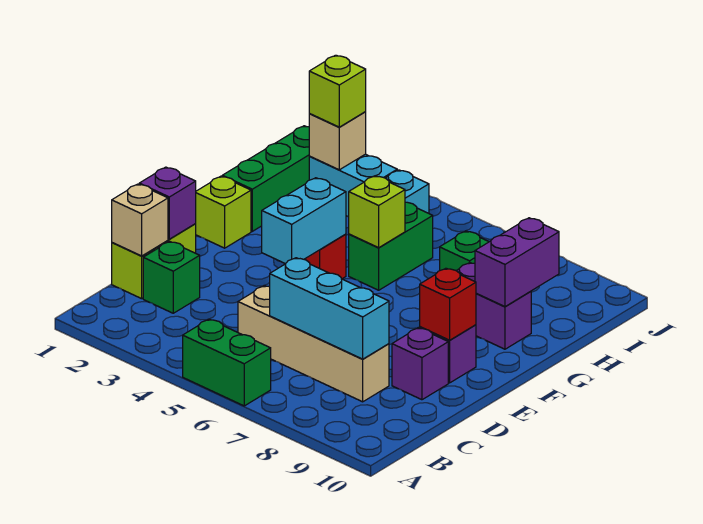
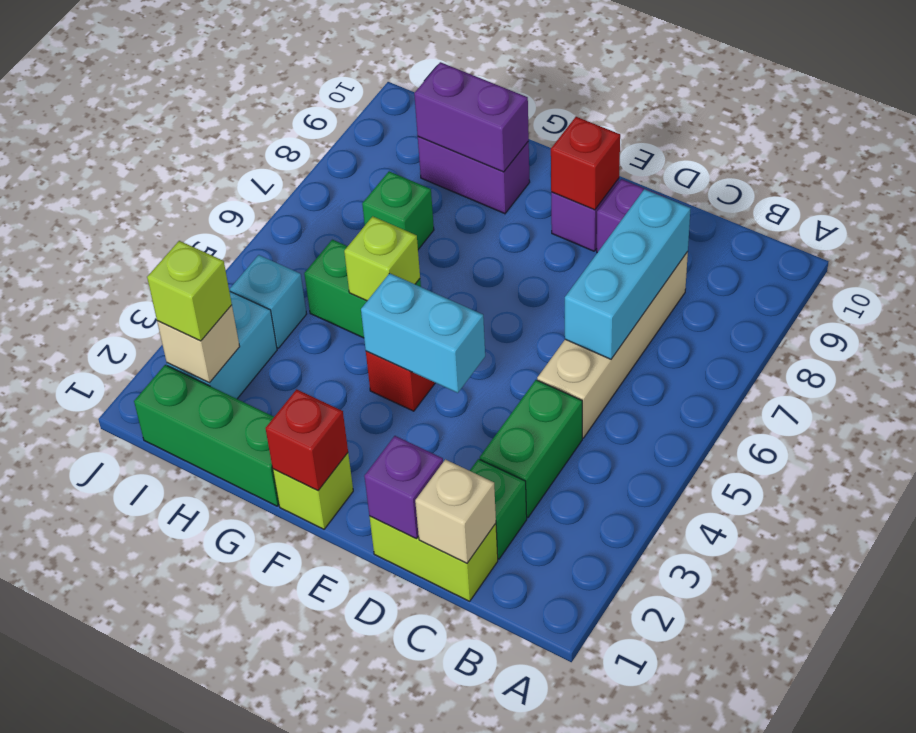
green 1x2 brick [183,319,271,406] -> green 1x2 brick moved to [480,380,582,518]
none -> red 1x1 brick [265,389,348,491]
purple 1x2 brick [457,263,531,349] -> purple 1x2 brick turned to [418,137,530,214]

